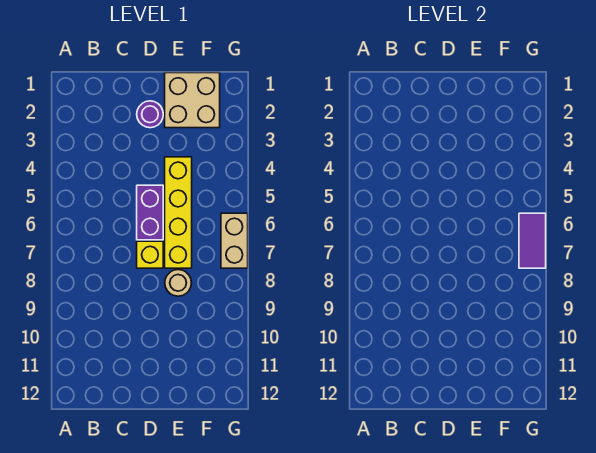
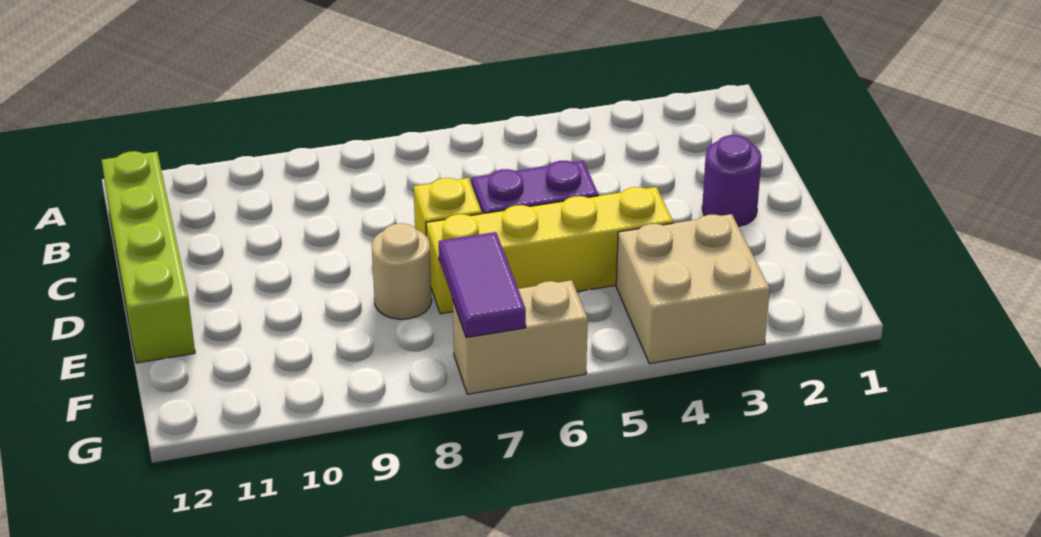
none -> lime 1x4 brick [102,151,195,363]
tan 2x2 brick [165,73,220,128] -> tan 2x2 brick moved to [616,214,770,364]
purple 1x2 tile [519,213,546,268] -> purple 1x2 tile turned to [439,232,526,338]

